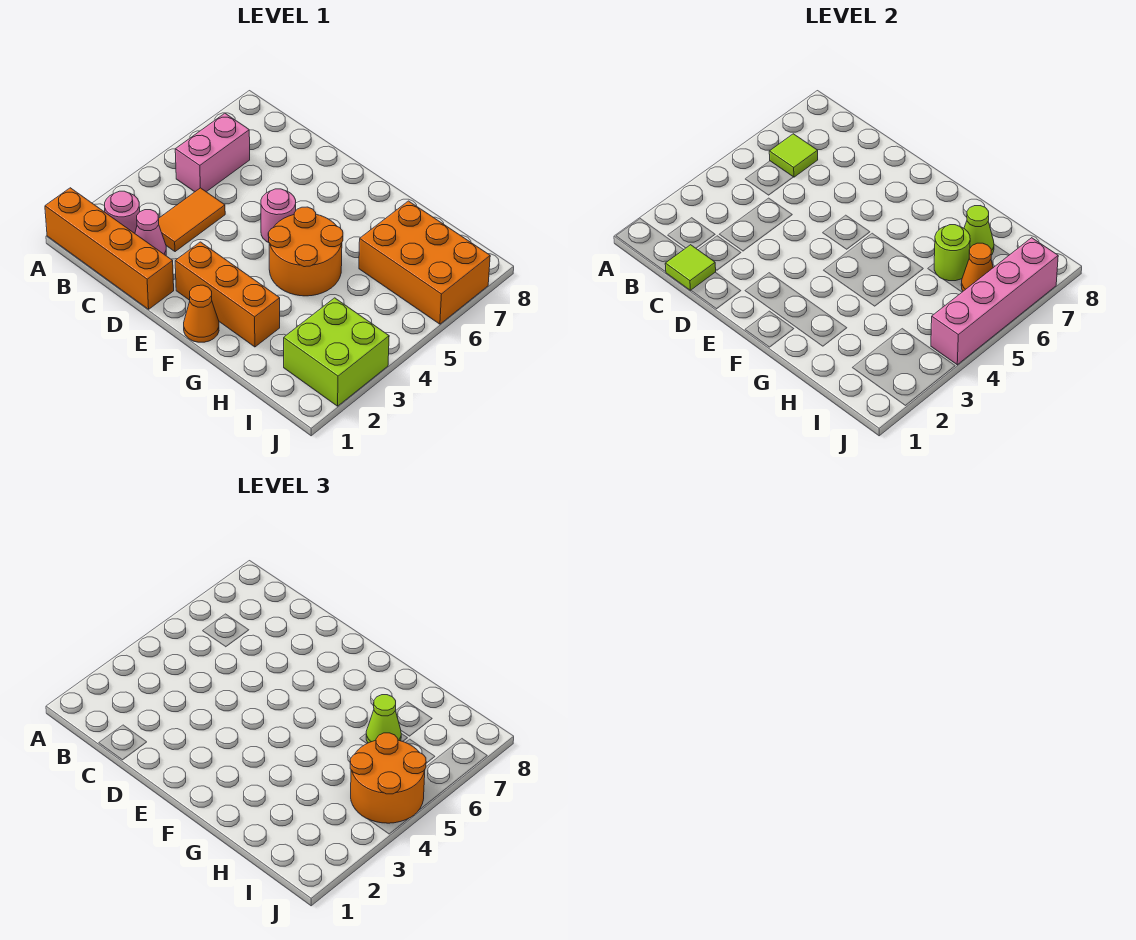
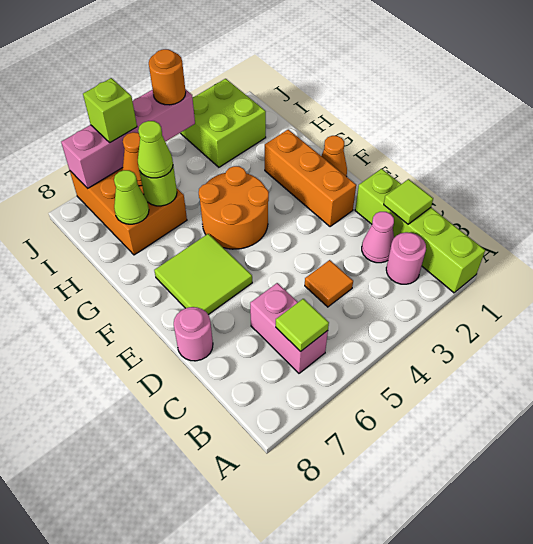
orange 1x4 brick [45,188,174,309] -> lime 1x4 brick [355,169,485,293]
pink 1x2 brick [175,113,250,192] -> pink 1x2 brick turned to [250,283,328,373]
orange 1x2 tile [158,188,225,252] -> orange 1x1 tile [305,260,353,307]
pink 1x1 round brick [261,189,296,243] -> pink 1x1 round brick moved to [174,307,213,361]
none -> lime 2x2 tile [154,234,252,315]
orange 2x2 round brick [350,733,426,823] -> orange 1x1 round brick [149,49,186,105]
none -> lime 1x1 brick [83,78,137,143]

